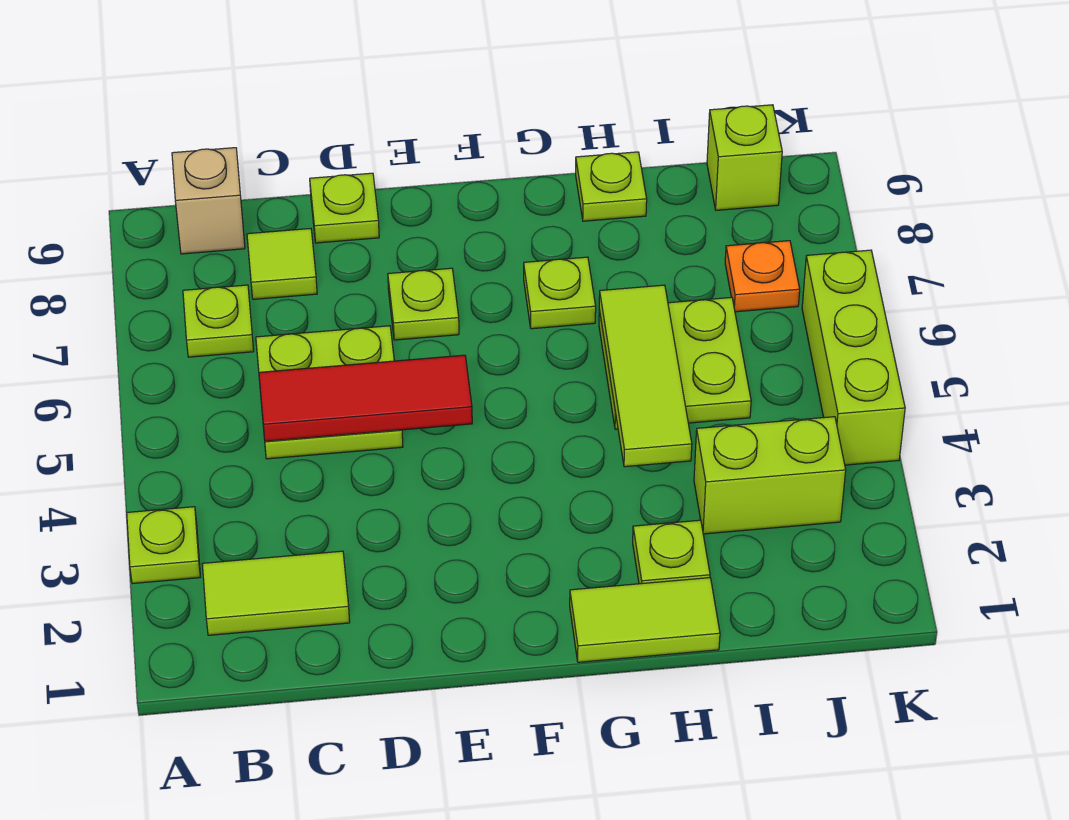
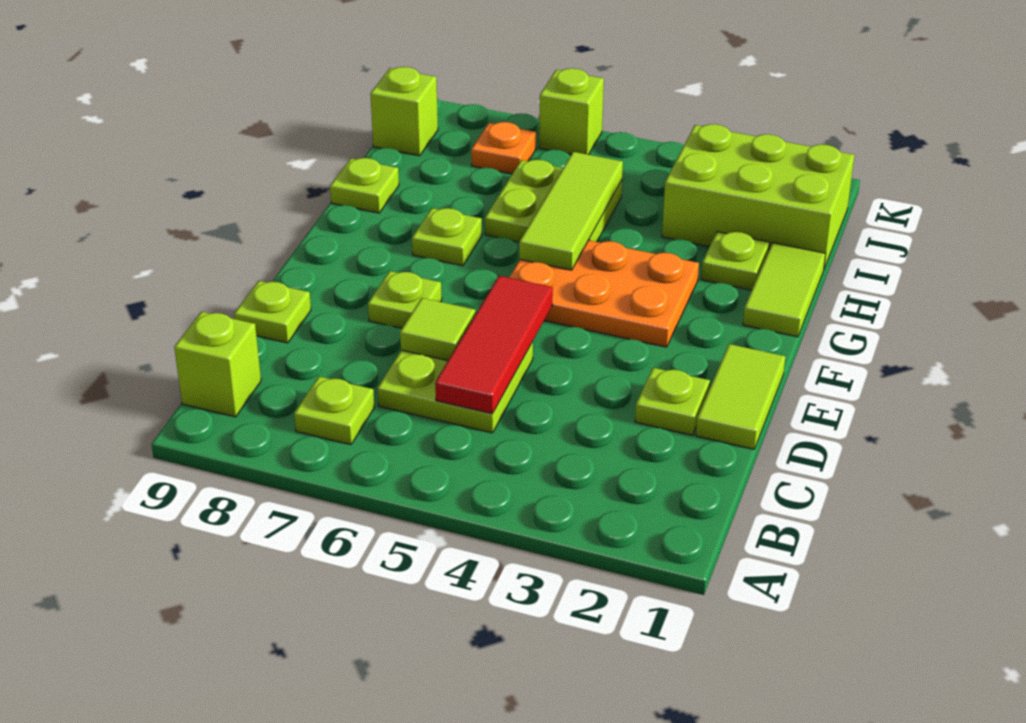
lime 1x1 plate [127,507,200,584] -> lime 1x1 plate moved to [635,368,710,435]
lime 1x2 tile [202,551,350,635] -> lime 1x2 tile moved to [696,344,785,449]
tan 1x1 brick [172,148,245,254] -> lime 1x1 brick [174,312,261,417]
lime 1x1 tile [247,229,317,299] -> lime 1x1 tile moved to [400,298,476,361]
none -> orange 2x3 plate [509,240,699,347]
lime 1x3 tile [599,285,692,467] -> lime 1x3 tile turned to [519,152,623,270]
lime 1x2 brick [694,417,846,534] -> lime 2x3 brick [662,124,854,268]
lime 1x3 brick [802,250,905,465] -> lime 1x1 brick [539,68,604,155]

